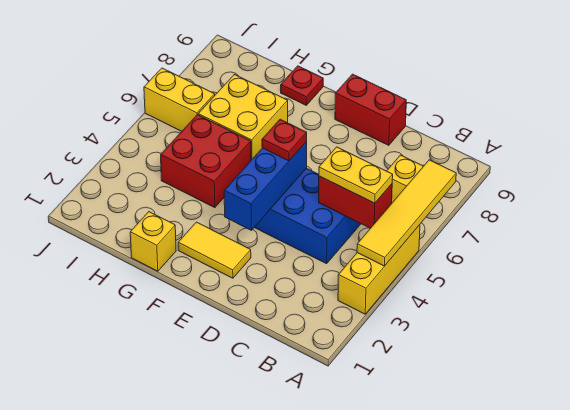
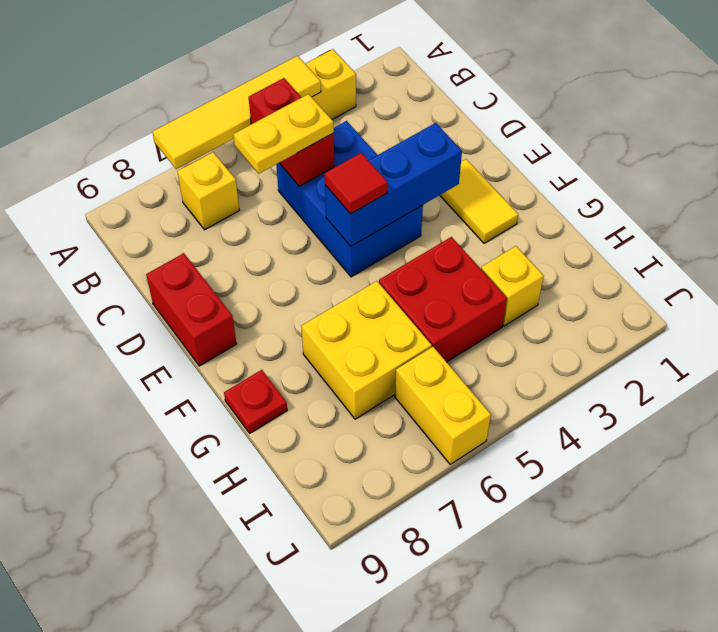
yellow 1x2 plate [319,147,393,203] -> yellow 1x2 plate turned to [233,94,334,173]
red 1x1 plate [262,119,307,161] -> red 1x1 tile [325,153,388,214]
yellow 1x1 brick [130,212,176,271] -> yellow 1x1 brick moved to [481,246,544,326]

